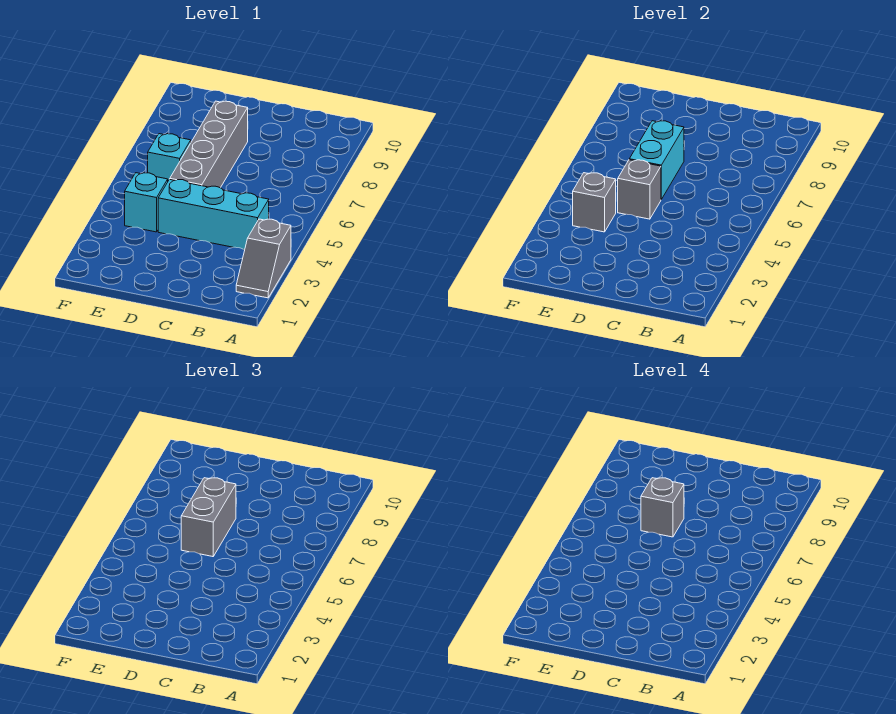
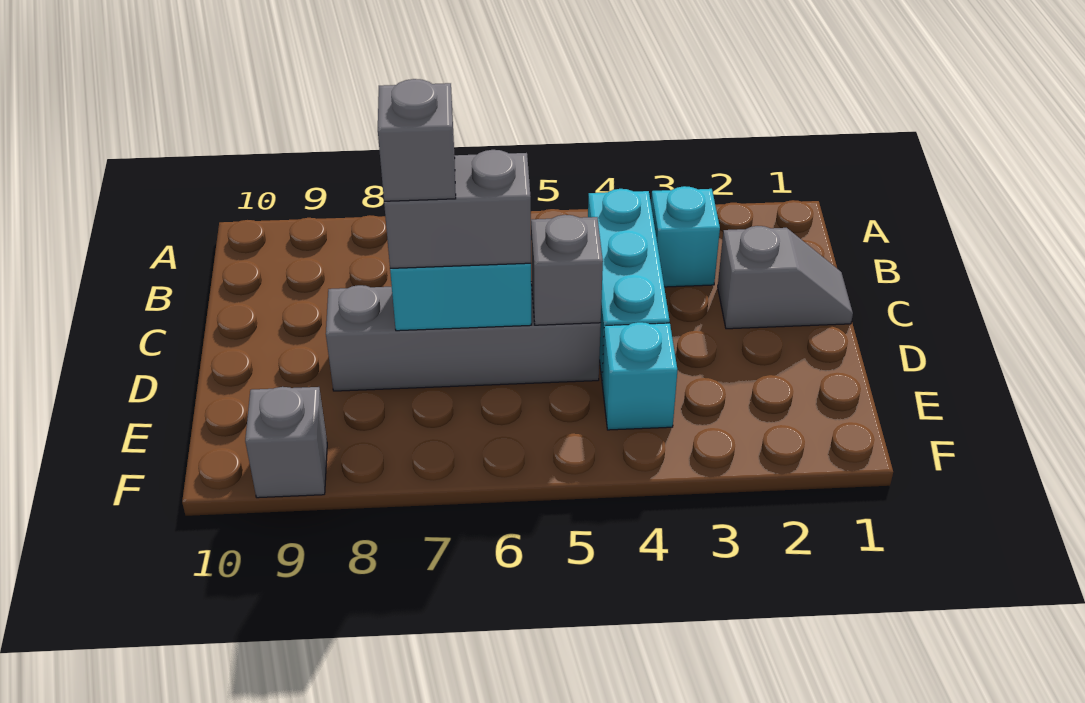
grey 1x2 slope [236,219,291,298] -> grey 1x2 slope moved to [718,226,853,329]
grey 1x1 brick [573,173,616,232] -> grey 1x1 brick moved to [245,387,327,498]
cyan 1x1 brick [148,134,191,181] -> cyan 1x1 brick moved to [651,186,720,287]

